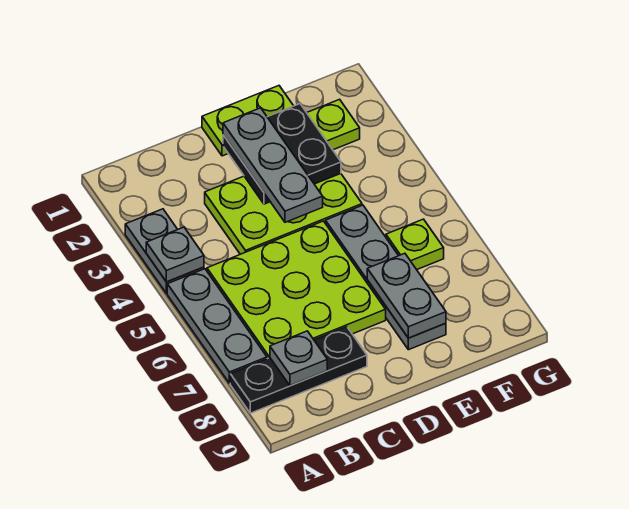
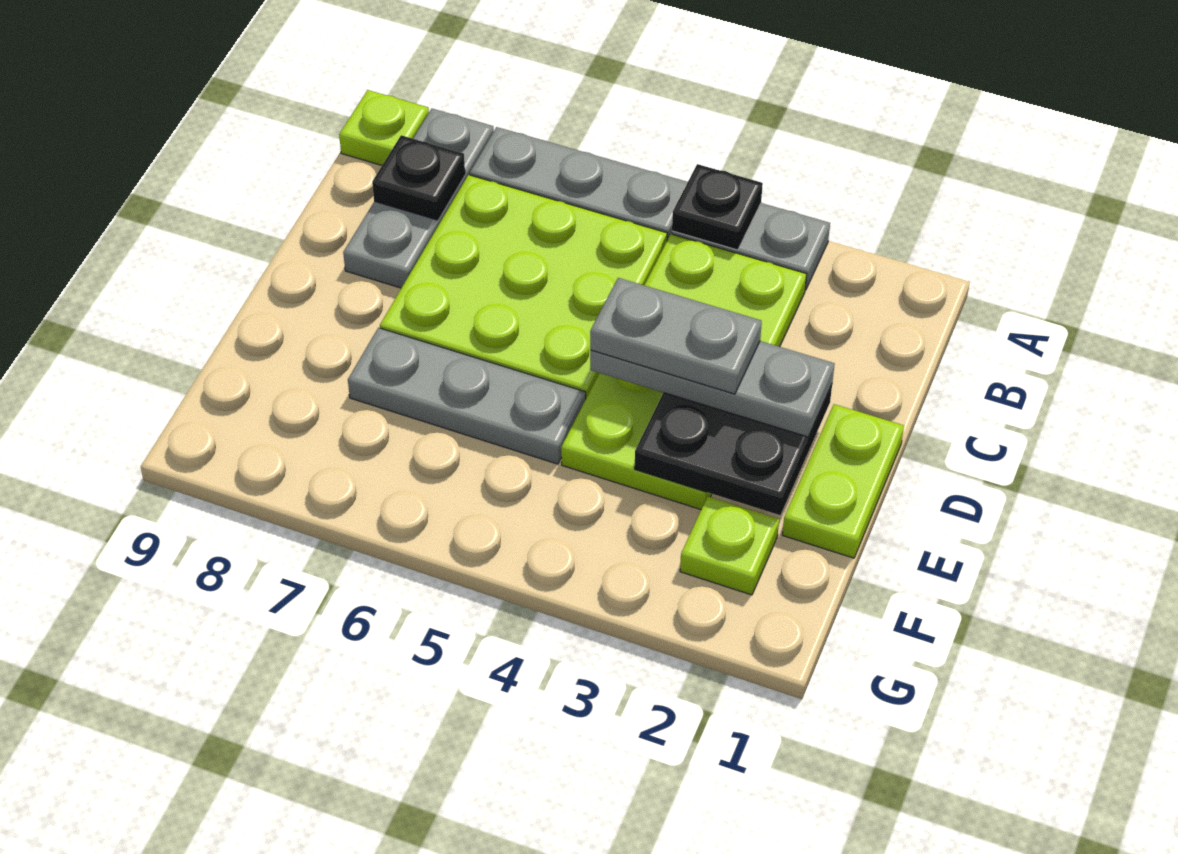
grey 1x1 plate [146,227,204,282] -> black 1x1 plate [672,164,763,250]
black 1x3 plate [230,327,367,413] -> grey 1x3 plate [343,109,494,288]
grey 1x1 plate [270,331,327,386] -> black 1x1 plate [372,135,465,220]
lime 2x3 plate [205,174,362,254] -> lime 2x4 plate [561,234,807,509]
grey 1x4 plate [326,205,446,350] -> grey 1x3 plate [348,328,586,464]
grey 1x2 plate [367,253,446,338] -> grey 1x2 plate moved to [590,278,762,394]
lime 1x1 plate [386,219,444,270] -> lime 1x1 plate moved to [339,90,429,165]

